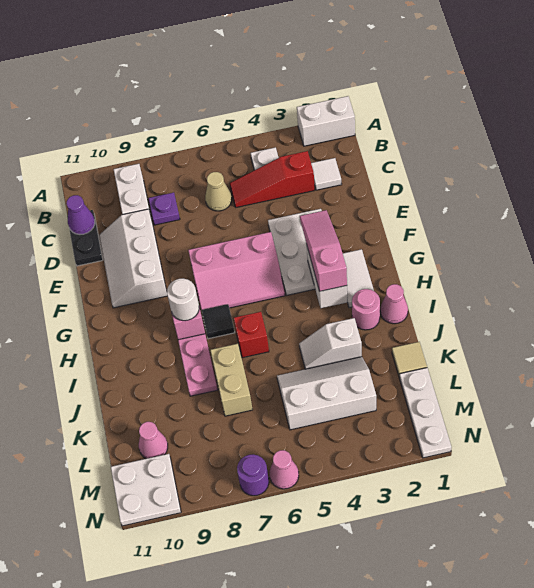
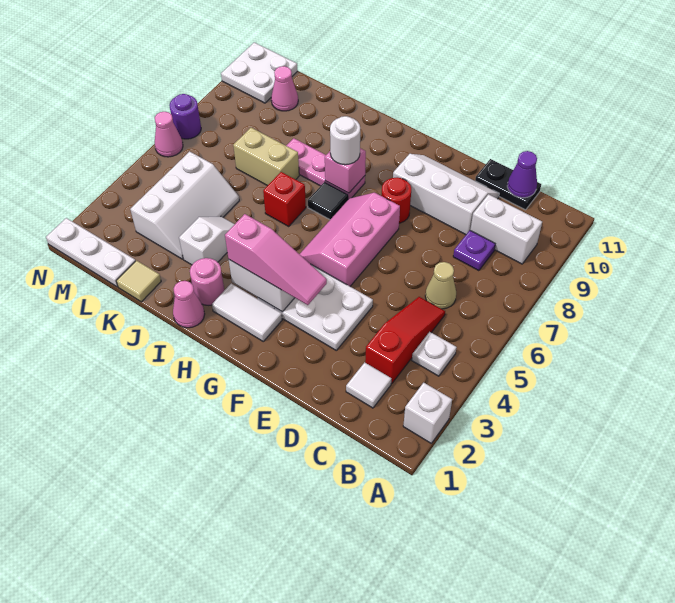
white 1x2 brick [297,96,355,146] -> white 1x1 brick [403,383,452,443]
none -> red 1x1 round brick [381,177,411,223]

